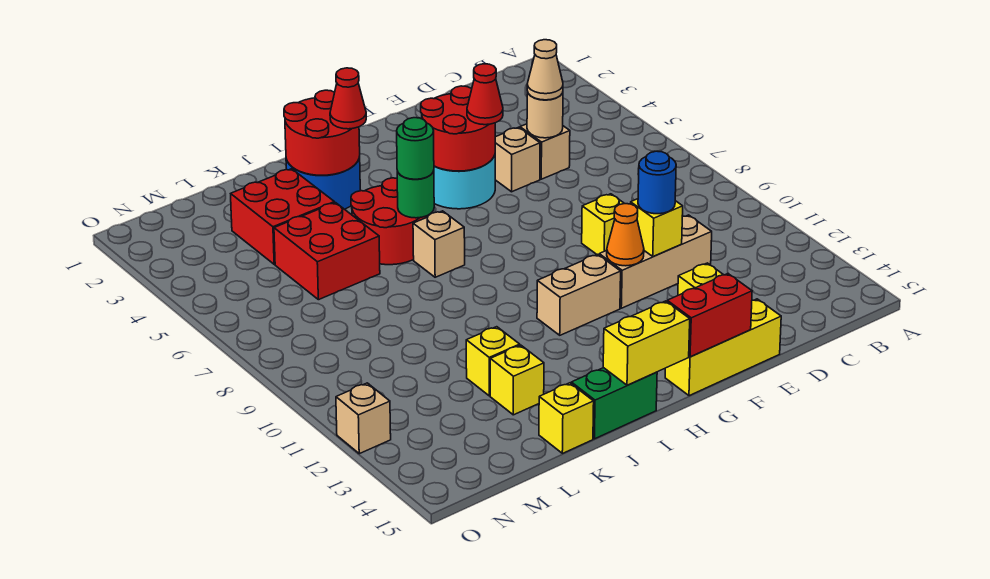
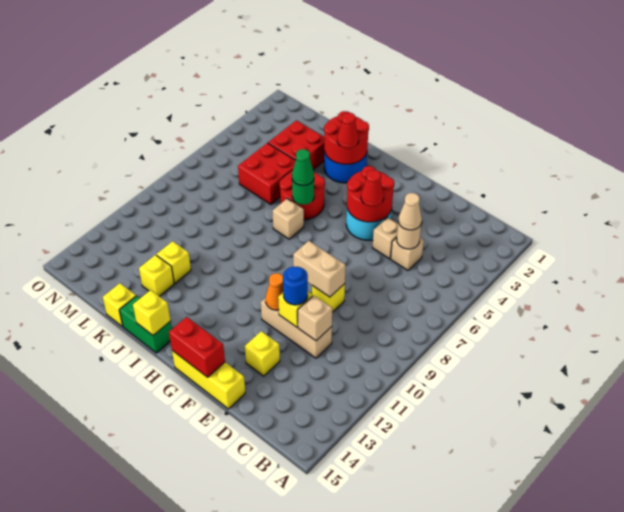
tan 1x2 brick [537,254,621,335] -> tan 1x2 brick moved to [293,241,346,297]
yellow 1x2 brick [603,301,690,385] -> yellow 1x1 brick [133,290,170,335]
green 1x1 round brick [397,118,434,179] -> green 1x1 cone [292,149,314,186]
tan 1x1 brick [336,383,391,454] -> tan 1x1 brick moved to [298,295,332,341]

